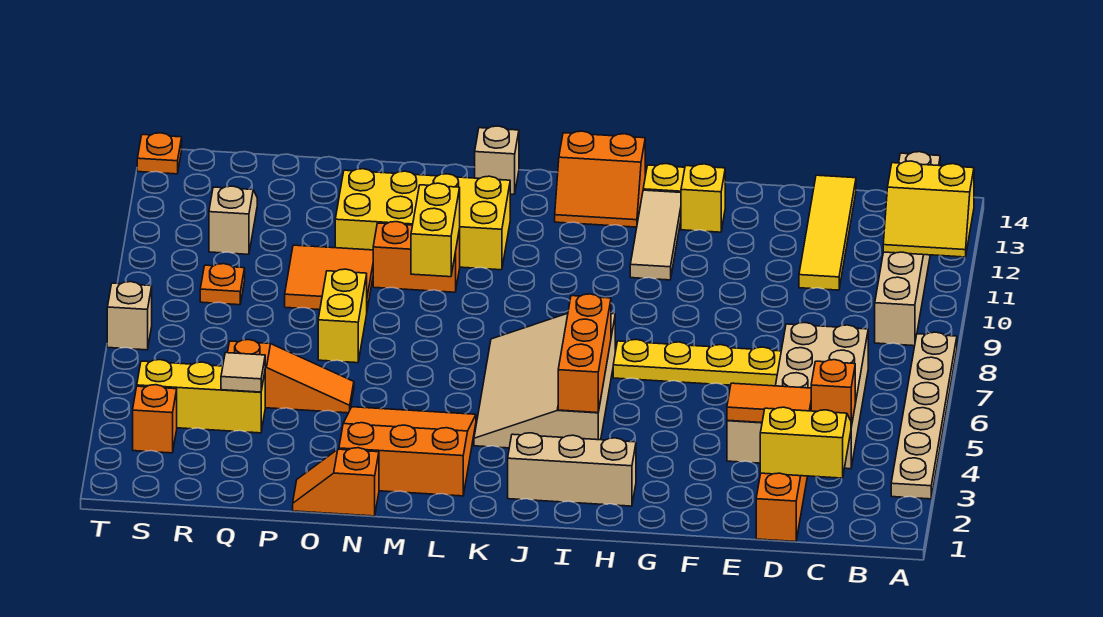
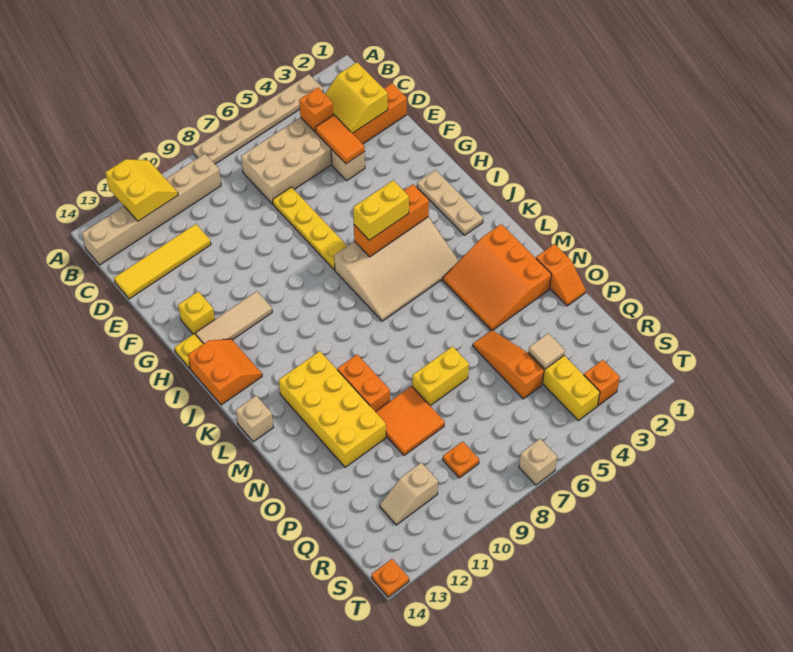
tan 1x3 brick [508,433,636,506] -> tan 1x3 plate [417,170,483,235]
yellow 1x2 brick [411,183,460,277] -> yellow 1x2 brick moved to [353,180,409,240]

